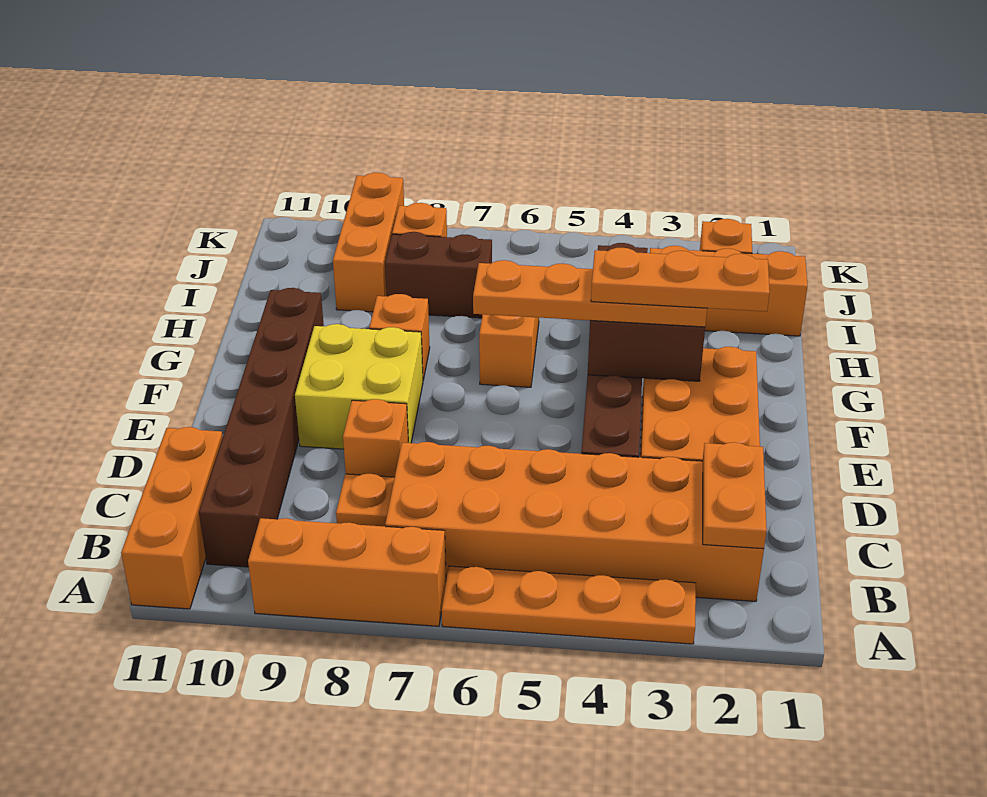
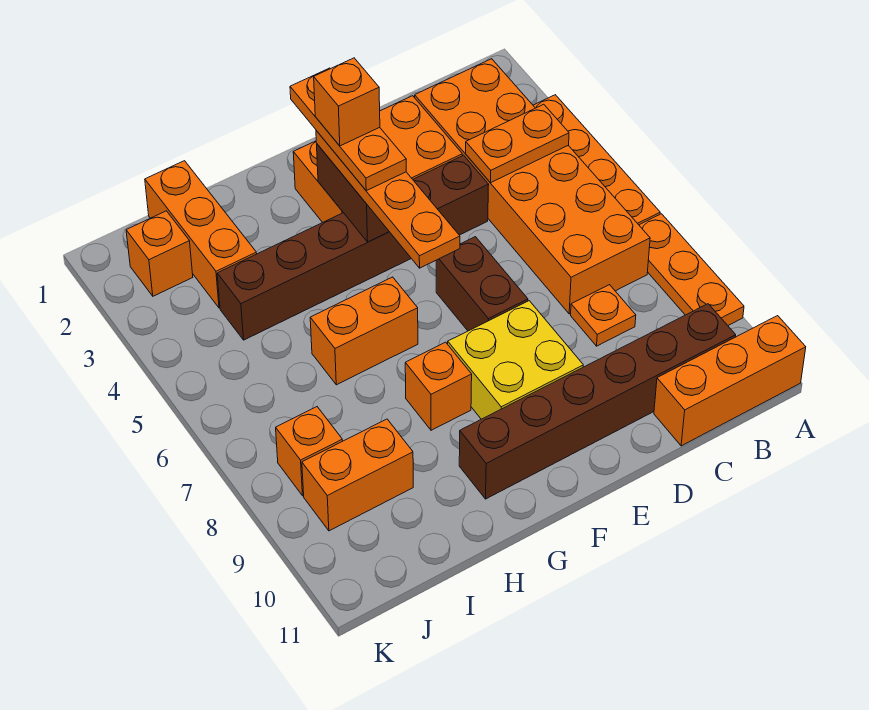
orange 1x3 brick [248,518,446,626] -> orange 1x3 plate [639,214,744,325]
orange 1x2 plate [703,442,767,549] -> orange 1x2 plate moved to [466,104,569,183]
orange 1x1 brick [343,399,408,477] -> orange 1x1 brick moved to [314,58,380,146]
brown 1x2 brick [385,232,492,318] -> brown 1x2 brick moved to [436,237,528,331]
orange 1x3 brick [333,173,404,312] -> orange 1x2 brick [302,419,413,531]

